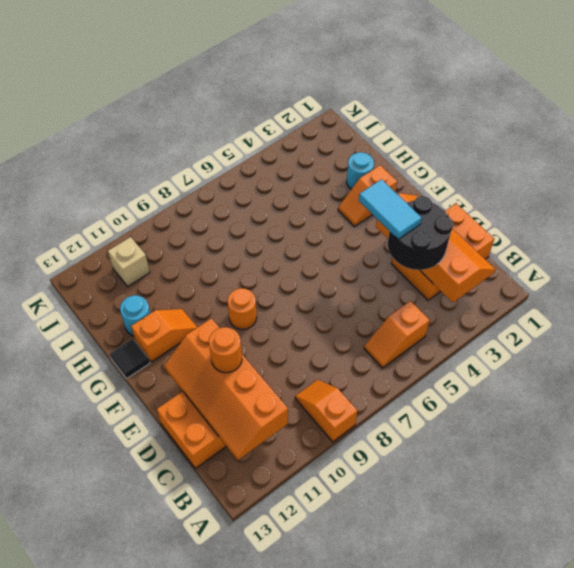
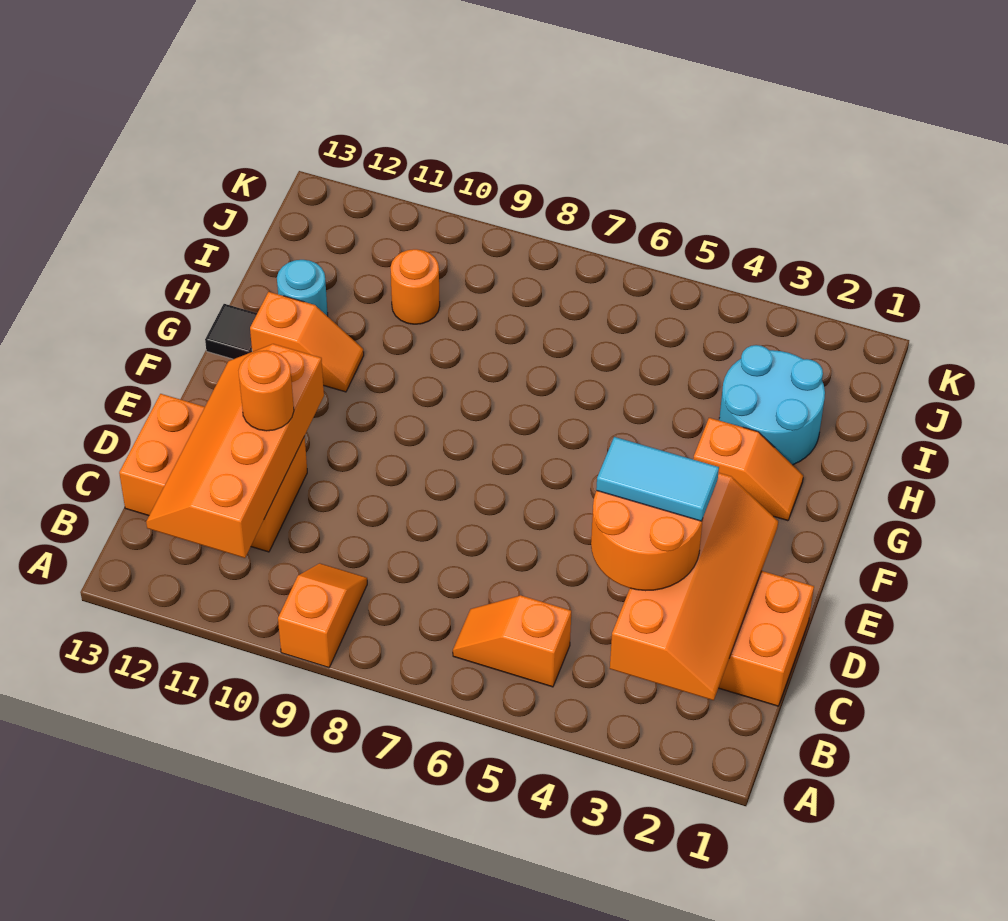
black 2x2 round brick [388,196,453,270] -> orange 2x2 round brick [591,491,703,591]
cyan 1x2 tile [359,179,422,239] -> cyan 1x2 tile turned to [596,437,719,521]
orange 1x1 round brick [228,288,257,330] -> orange 1x1 round brick moved to [390,249,440,324]
orange 1x2 slope [338,165,397,227] -> orange 1x2 slope turned to [693,418,803,521]
cyan 1x1 round brick [347,152,374,189] -> cyan 2x2 round brick [719,345,825,465]
tan 1x1 brick [108,237,150,286] -> none

